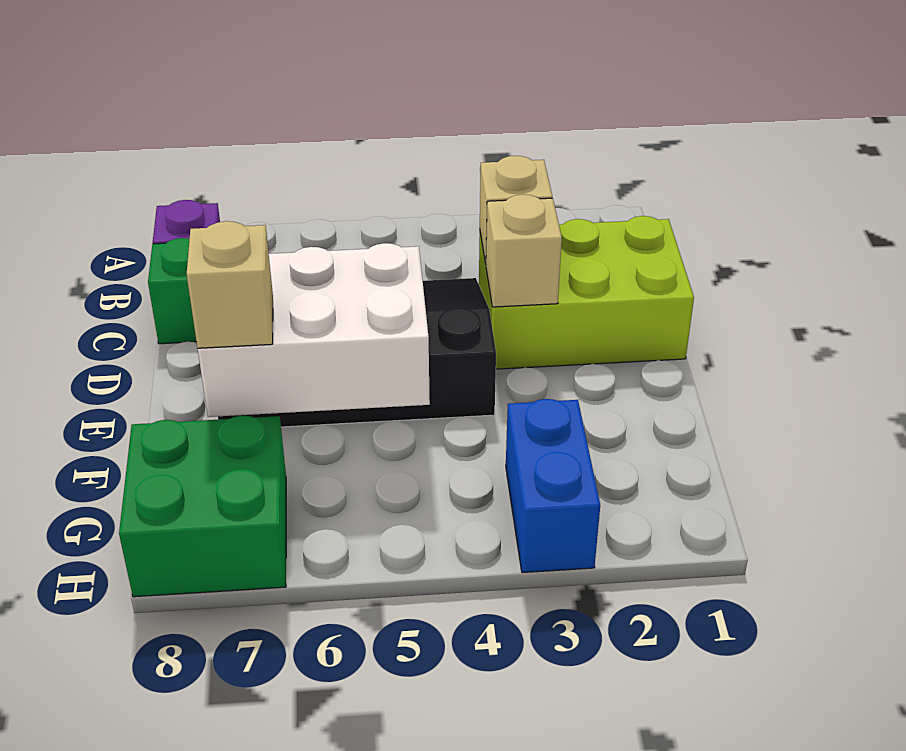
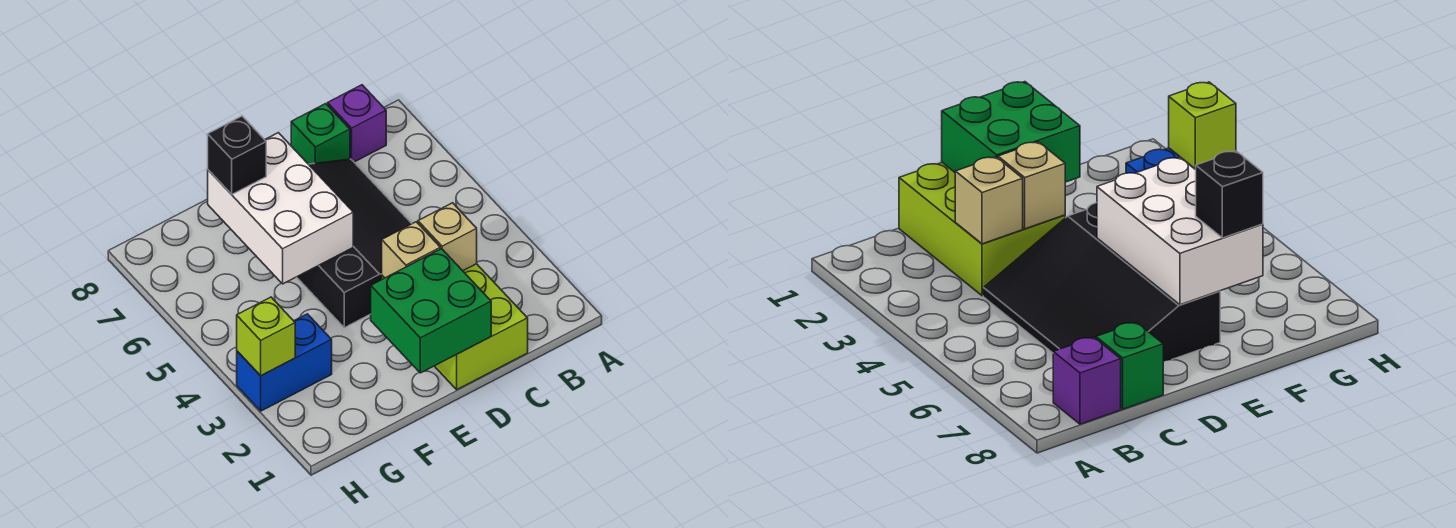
tan 1x1 brick [187,221,273,348] -> black 1x1 brick [208,116,266,194]
green 2x2 brick [119,416,286,597] -> green 2x2 brick moved to [371,249,491,373]
none -> lime 1x1 brick [237,297,295,376]

